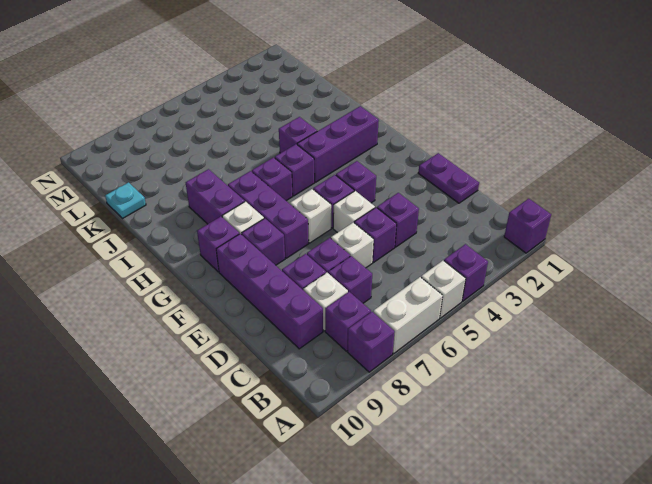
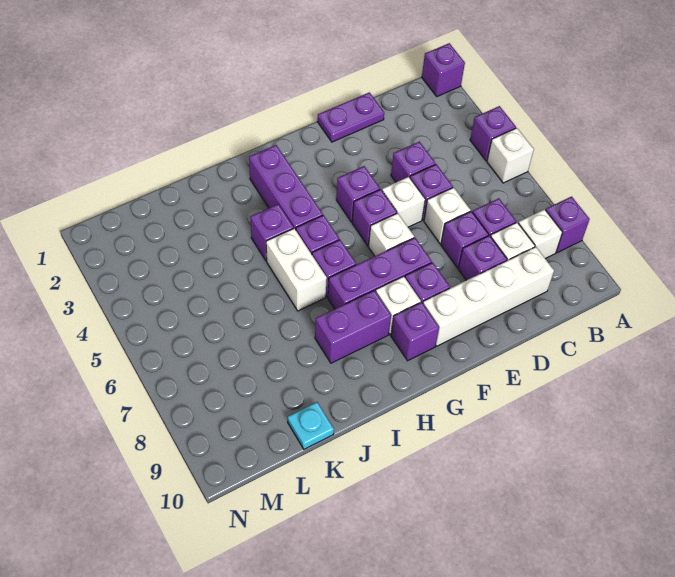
white 1x2 brick [373,277,443,353] -> white 1x2 brick moved to [266,228,327,311]
purple 1x1 brick [325,292,371,351] -> white 1x1 brick [518,209,562,259]
purple 1x4 brick [216,234,323,349] -> white 1x4 brick [423,247,554,346]

